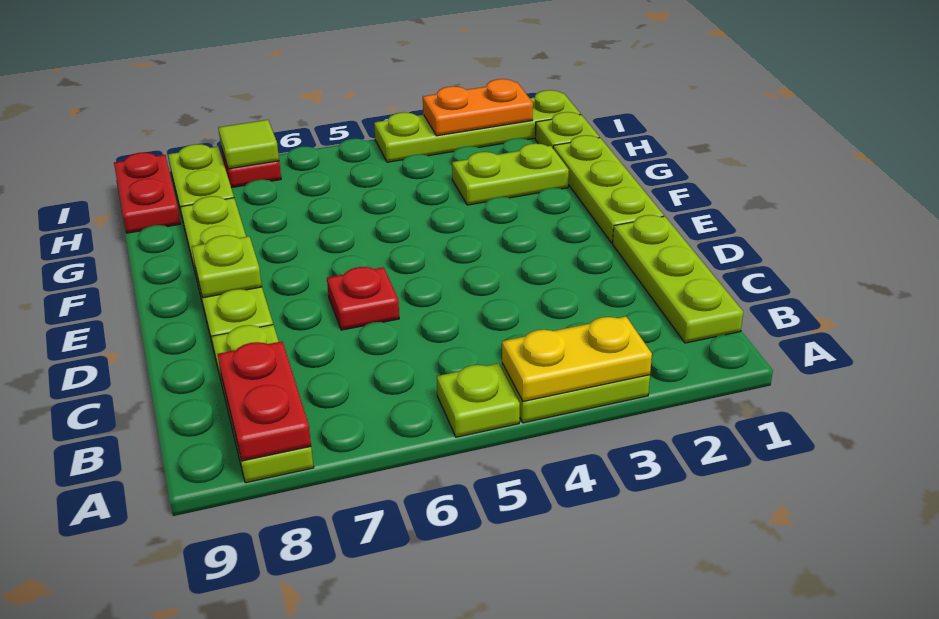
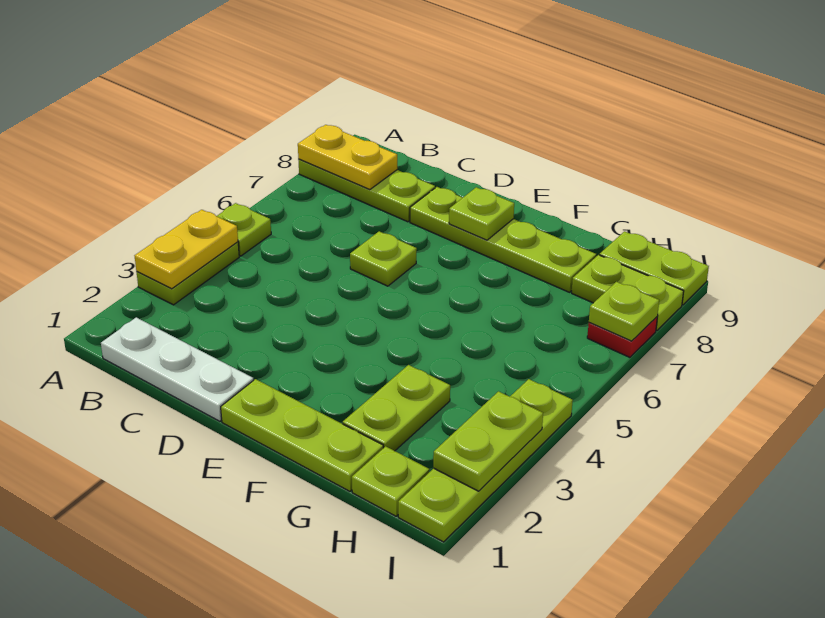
red 1x2 plate [218,341,311,461] -> yellow 1x2 plate [298,125,397,190]
lime 1x3 plate [613,215,743,343] -> white 1x3 plate [101,317,253,421]
red 1x1 plate [327,267,399,330] -> lime 1x1 plate [350,231,417,286]
red 1x2 plate [114,152,181,233] -> lime 1x2 plate [600,231,709,305]
orange 1x2 plate [423,79,533,136] -> lime 1x2 plate [433,391,543,491]
lime 1x1 tile [218,120,279,169] -> lime 1x1 plate [589,282,659,341]

